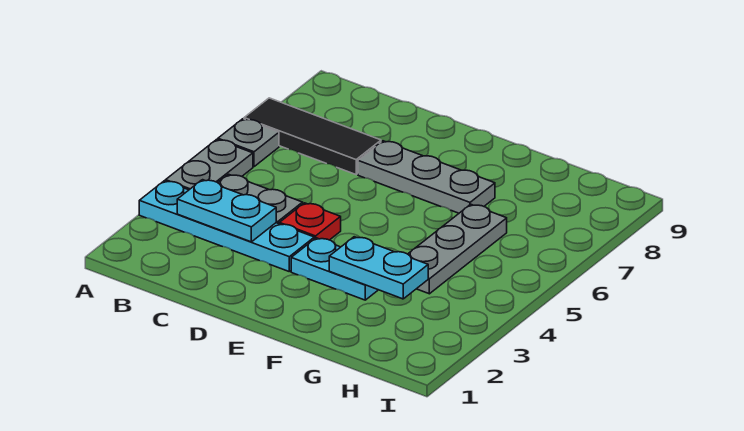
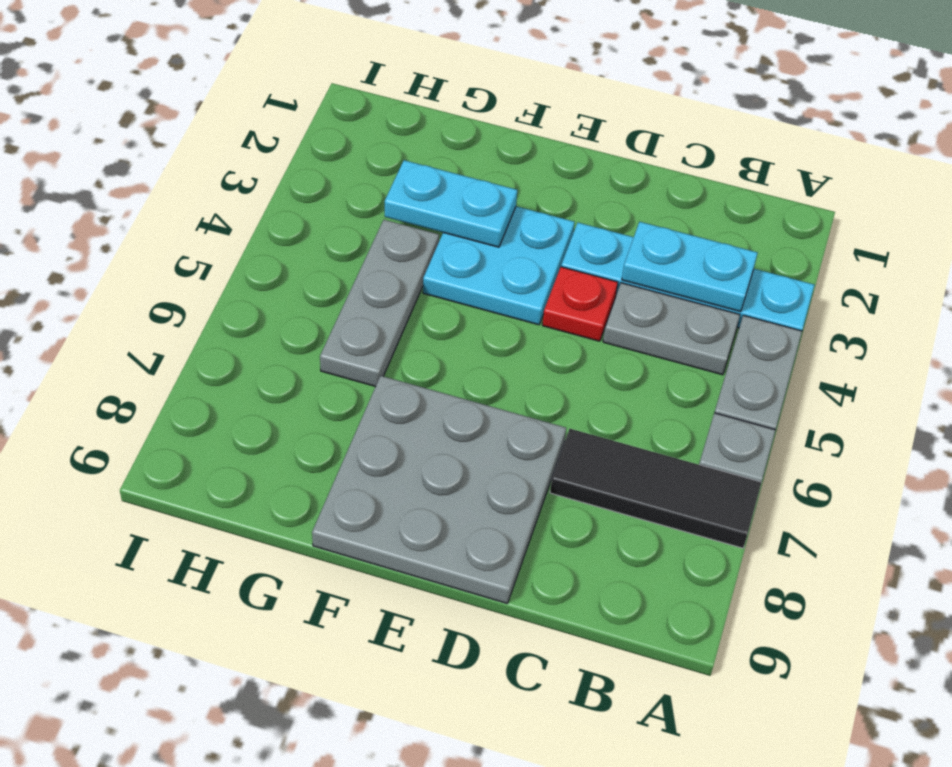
grey 1x3 plate [358,141,495,213] -> grey 3x3 plate [312,376,566,603]
cyan 1x2 plate [291,238,378,300] -> cyan 2x2 plate [423,206,575,325]

